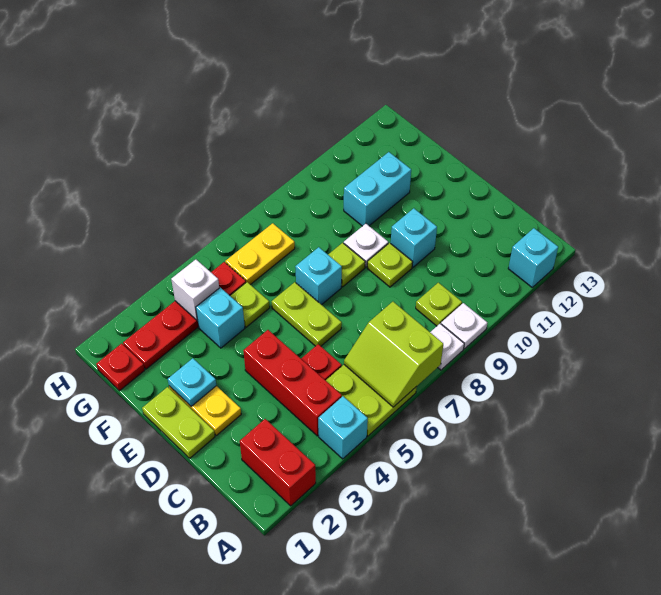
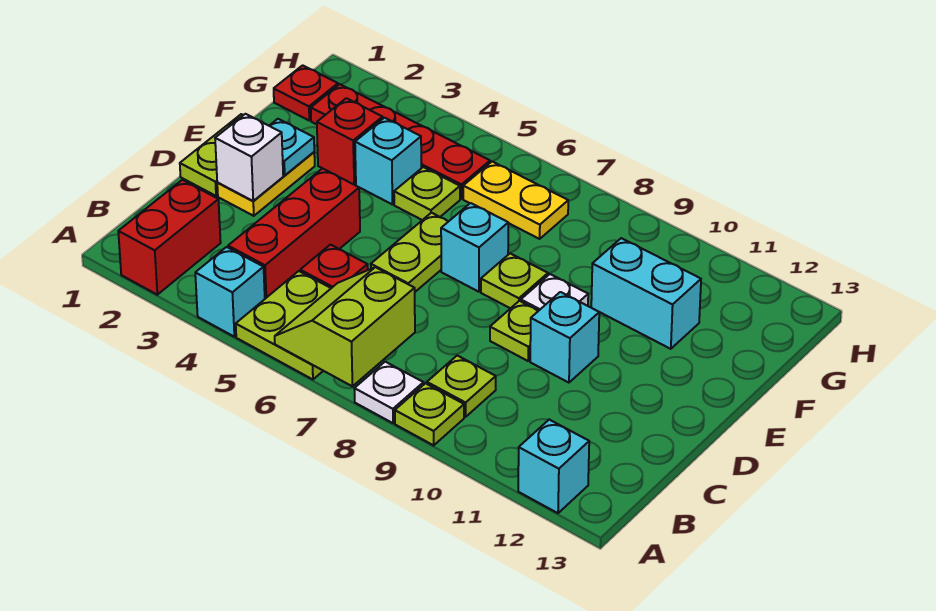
white 1x1 plate [441,303,488,349] -> lime 1x1 plate [395,383,464,445]
none -> red 1x1 brick [317,98,383,185]
white 1x1 brick [171,260,219,320] -> white 1x1 brick moved to [215,114,283,201]

